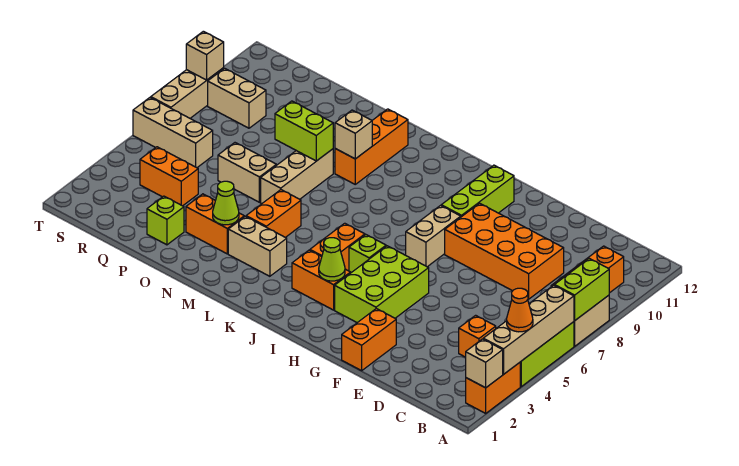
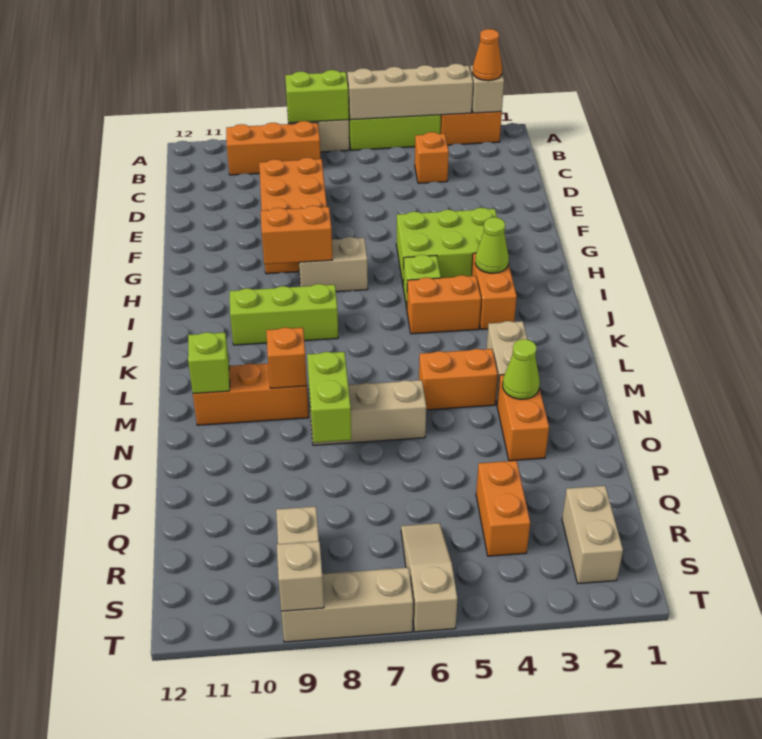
orange 1x1 cone [507,288,533,332] -> orange 1x1 cone moved to [473,29,502,81]
orange 1x2 brick [342,309,396,371] -> orange 1x2 brick moved to [261,206,332,264]
lime 1x3 brick [441,165,514,217] -> lime 1x3 brick moved to [230,284,338,345]
tan 1x1 brick [335,110,372,159] -> orange 1x1 brick [266,327,307,388]
tan 1x2 brick [218,143,276,202] -> tan 1x2 brick moved to [562,486,623,584]
lime 1x1 brick [147,196,184,245] -> lime 1x1 brick moved to [188,332,230,394]
tan 1x3 brick [133,97,213,168] -> tan 1x3 slope [401,523,457,632]

